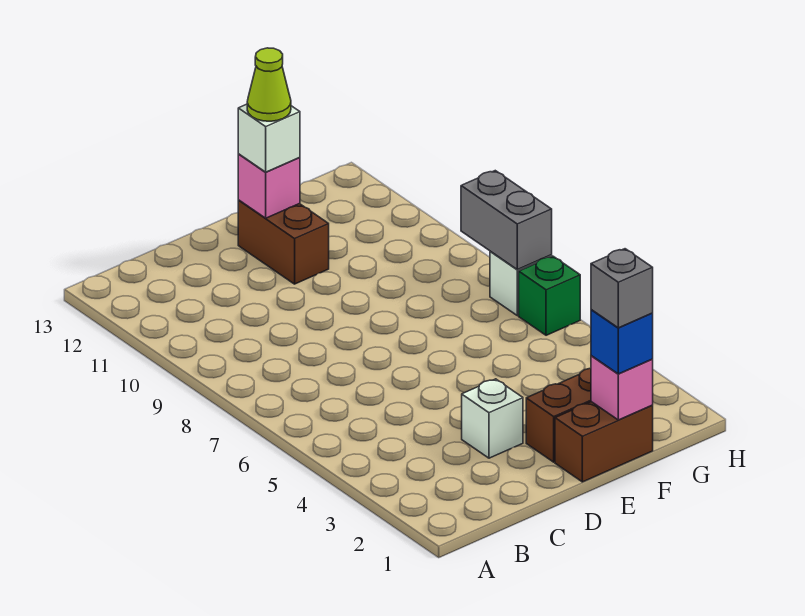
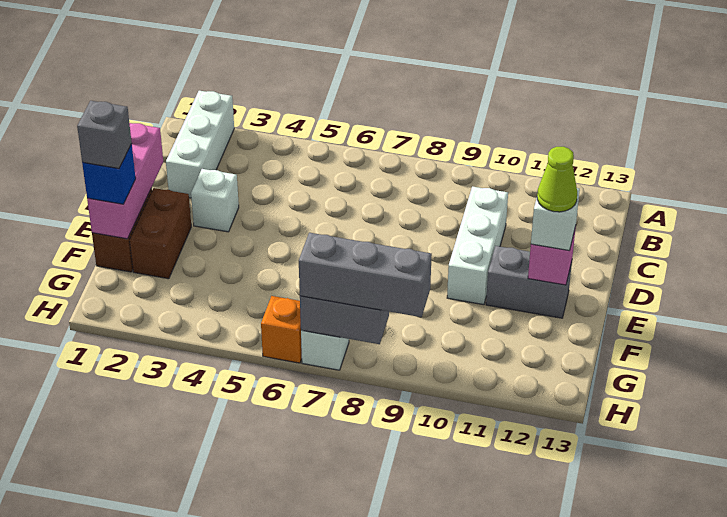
none -> white 1x3 brick [166,91,234,198]
none -> white 1x3 brick [447,187,508,305]
brown 1x2 brick [238,200,329,284] -> grey 1x2 brick [486,246,572,318]
pink 1x1 brick [591,356,653,420] -> pink 1x3 brick [87,123,163,239]
green 1x1 brick [519,256,580,335] -> orange 1x1 brick [261,296,302,363]
none -> grey 1x3 brick [299,233,432,317]

